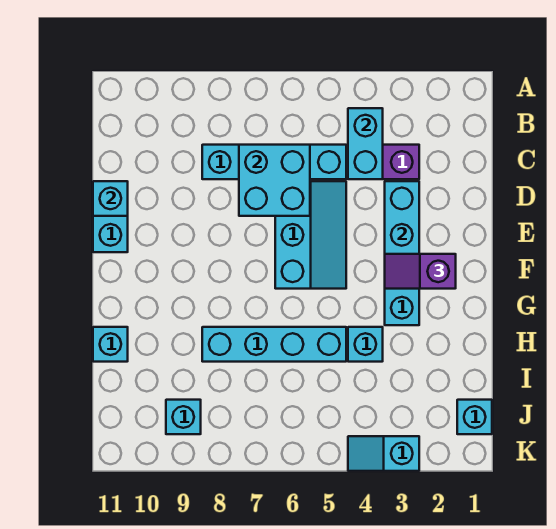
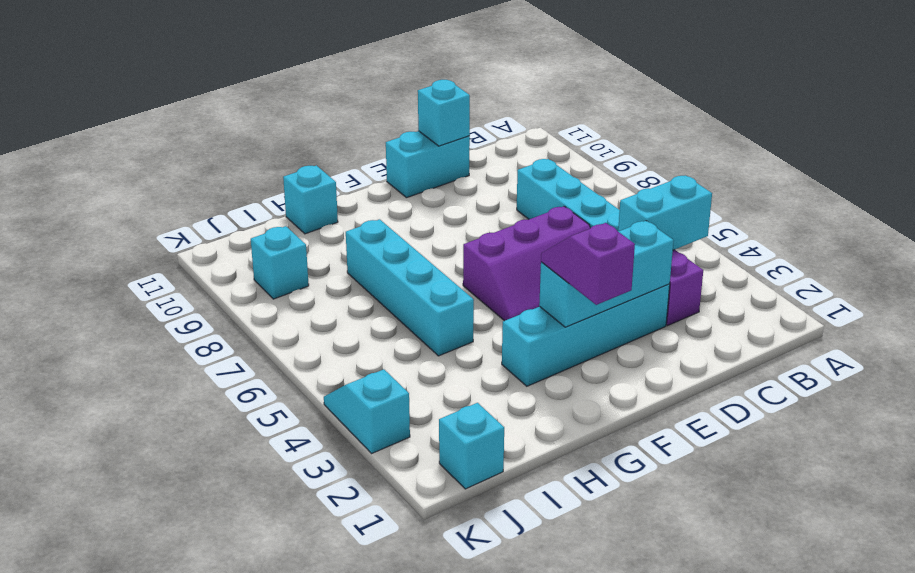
cyan 2x2 brick [239,145,310,216] -> none
cyan 2x3 slope [275,181,346,289] -> purple 2x3 slope [463,206,590,321]
cyan 1x1 brick [348,327,383,362] -> none

